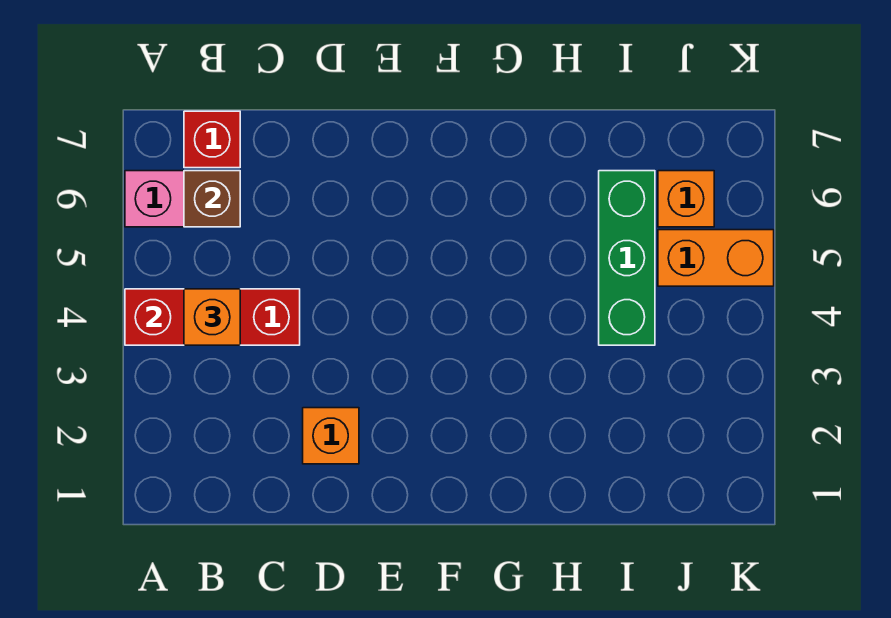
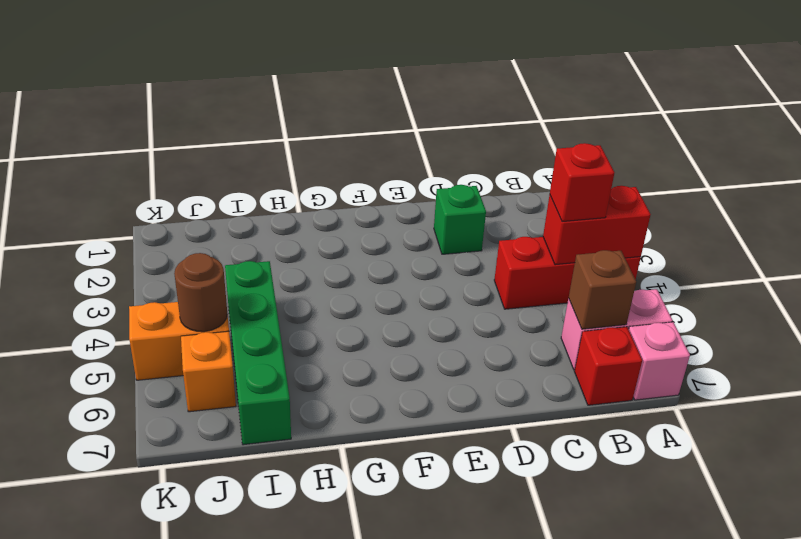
none -> pink 1x1 brick [629,322,690,400]
orange 1x1 brick [184,289,240,345] -> red 1x1 brick [550,143,615,222]
orange 1x1 brick [303,408,359,464] -> green 1x1 brick [434,185,486,254]
green 1x3 brick [599,171,655,345] -> green 1x4 brick [225,261,291,445]
none -> brown 1x1 round brick [174,253,227,332]

